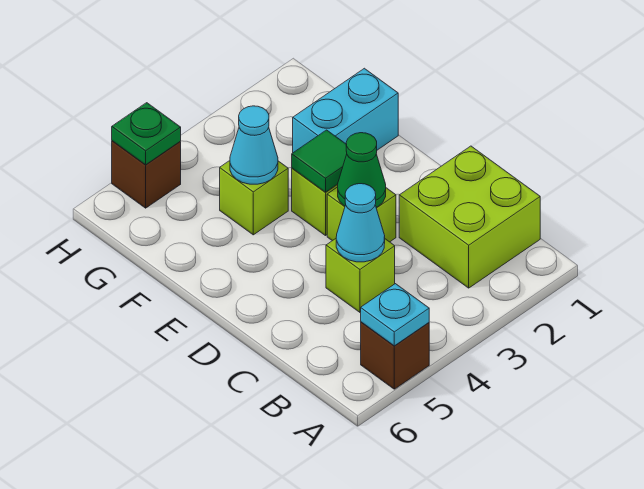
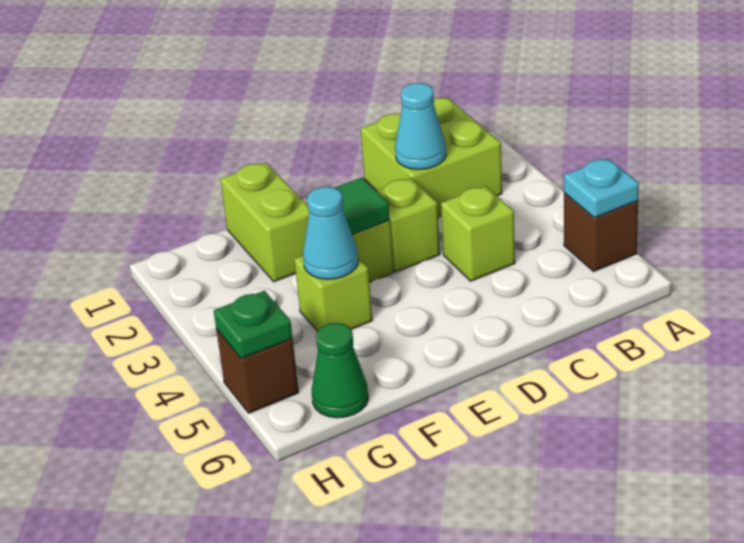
cyan 1x1 cone [336,184,385,262] -> cyan 1x1 cone moved to [395,83,446,169]
green 1x1 cone [338,133,386,207] -> green 1x1 cone moved to [312,323,368,418]
cyan 1x2 brick [293,68,398,153] -> lime 1x2 brick [221,162,309,282]

